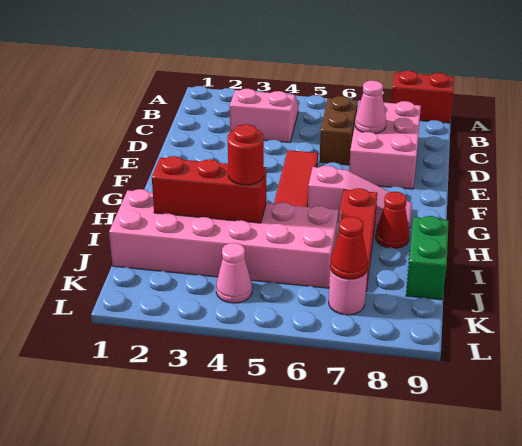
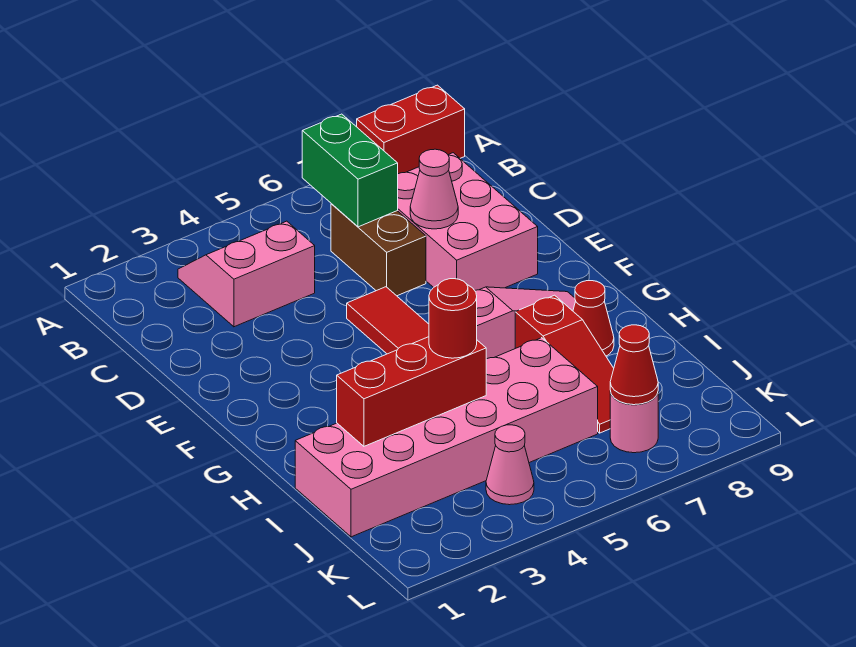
green 1x2 brick [406,216,449,300] -> green 1x2 brick moved to [302,114,398,227]

